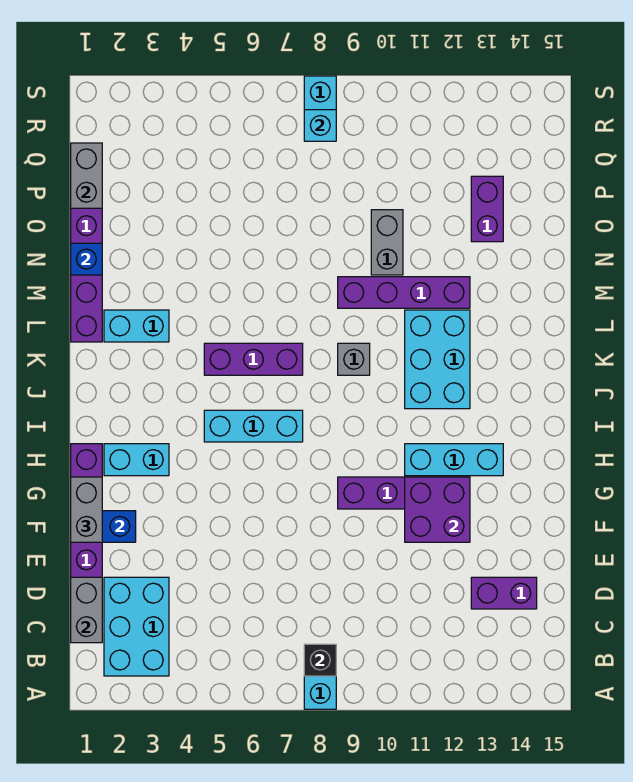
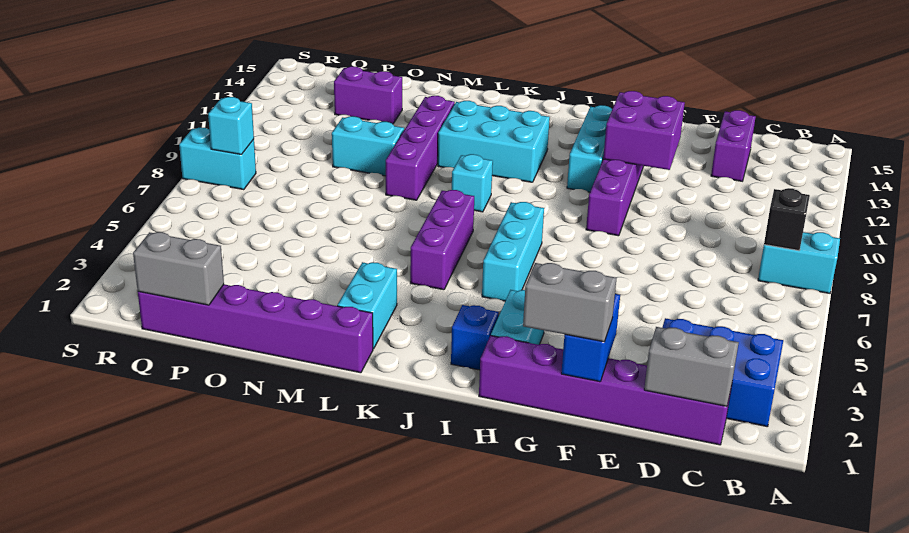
cyan 2x3 brick [104,577,169,676] -> blue 2x3 brick [662,318,783,427]
grey 1x1 brick [338,343,370,375] -> cyan 1x1 brick [452,154,493,212]
blue 1x1 brick [71,243,102,275] -> blue 1x1 brick moved to [451,305,499,370]
grey 1x2 brick [371,210,403,275] -> cyan 1x2 brick [332,116,404,176]

